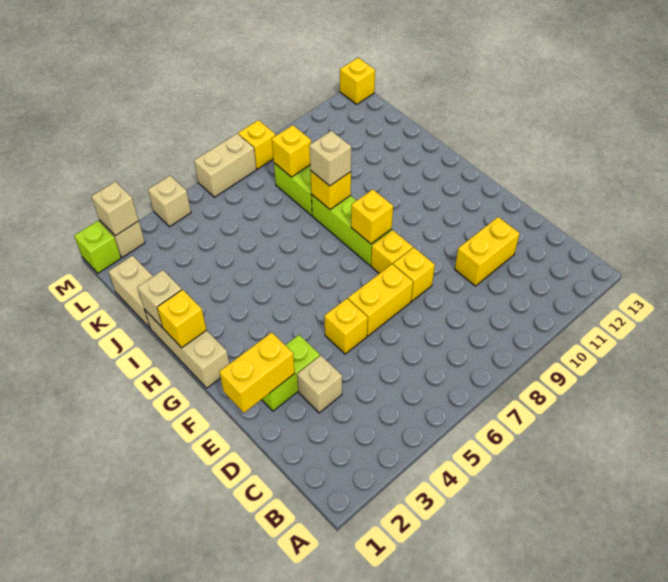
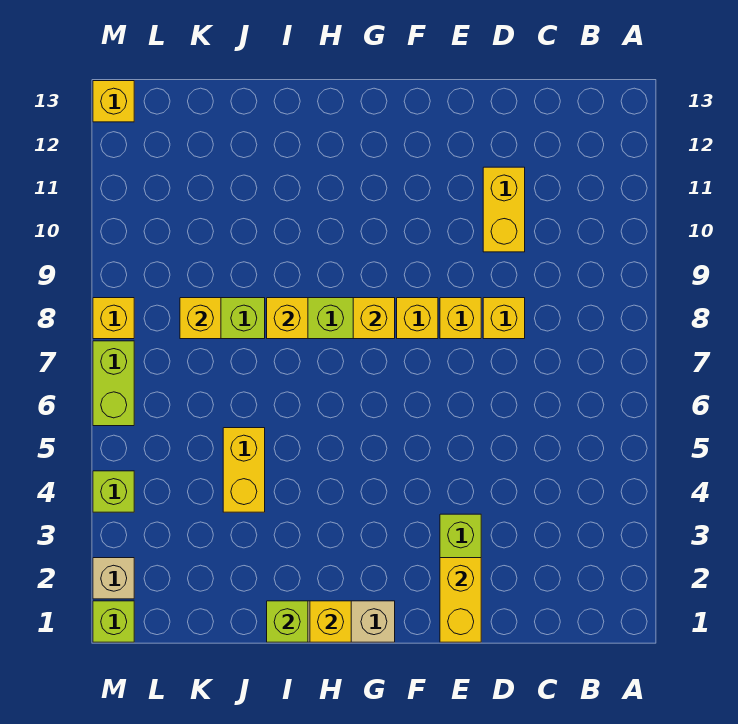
tan 1x1 brick [297,355,342,413] -> none
yellow 1x1 brick [325,299,368,354] -> yellow 1x1 brick moved to [483,298,525,339]
yellow 1x2 brick [348,264,413,336] -> yellow 1x2 brick moved to [223,428,265,512]
tan 1x1 brick [138,270,182,328] -> lime 1x1 brick [267,601,308,642]
tan 1x1 brick [309,131,351,186] -> none
tan 1x2 brick [108,256,153,328] -> none
tan 1x1 brick [91,182,139,236] -> none
tan 1x1 brick [148,176,191,227] -> lime 1x1 brick [93,471,134,512]
tan 1x2 brick [194,134,256,197] -> lime 1x2 brick [93,341,134,426]

